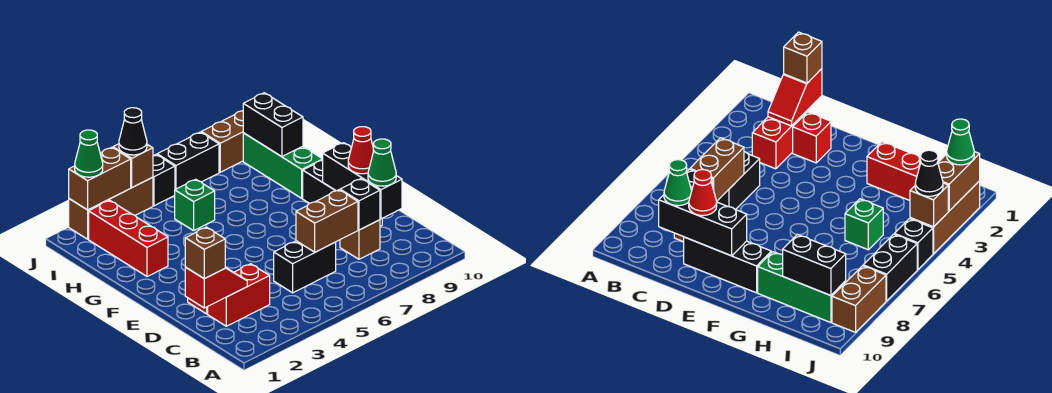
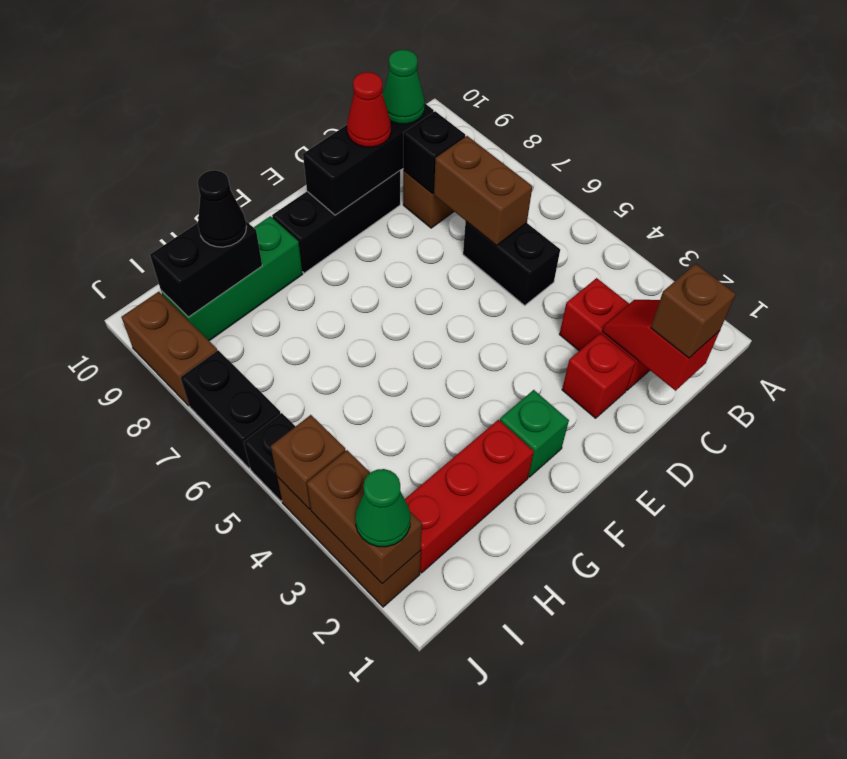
green 1x1 brick [175,179,215,231] -> green 1x1 brick moved to [500,390,569,477]
black 1x1 cone [119,108,147,155] -> black 1x1 cone moved to [197,170,246,247]

